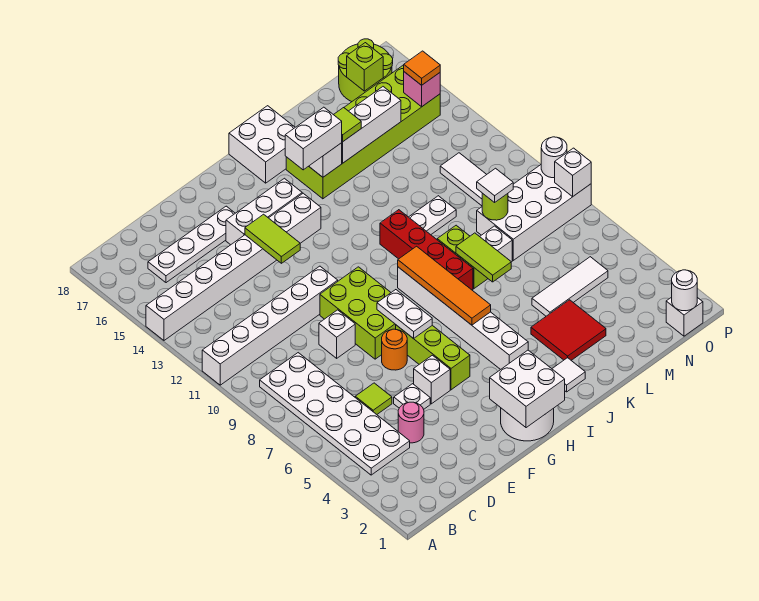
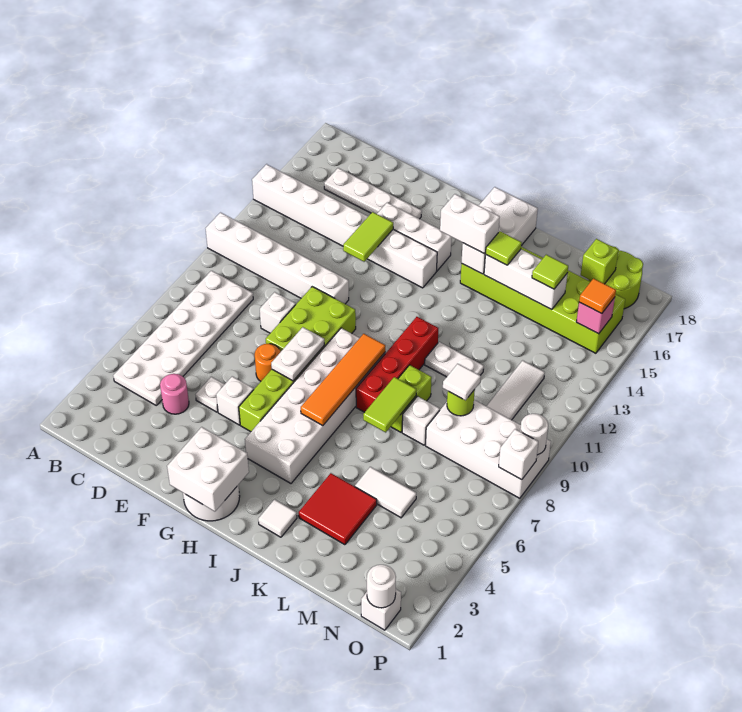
lime 1x1 tile [355,383,392,414] -> lime 1x1 tile moved to [532,255,568,289]
white 1x6 brick [398,267,528,370] -> white 2x6 brick [245,328,385,483]
white 1x3 tile [532,257,608,316] -> white 1x2 tile [355,467,416,518]

